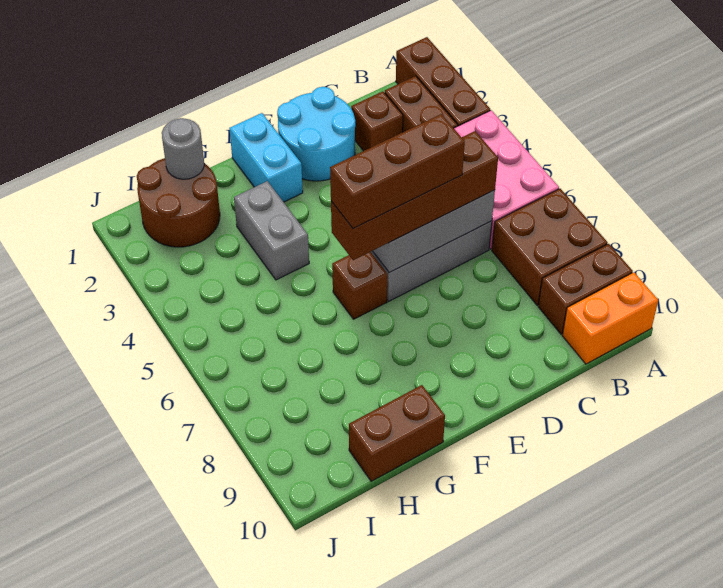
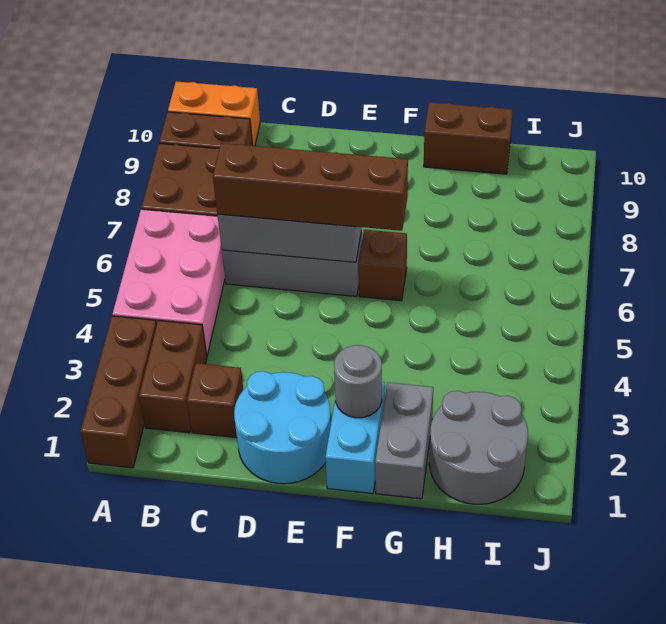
brown 1x3 brick [330,114,465,229] -> none
grey 1x2 brick [234,181,309,280] -> grey 1x2 brick moved to [375,382,433,499]
brown 2x2 round brick [137,158,220,247] -> grey 2x2 round brick [429,391,528,504]
grey 1x1 round brick [162,118,204,179] -> grey 1x1 round brick moved to [334,345,382,418]

